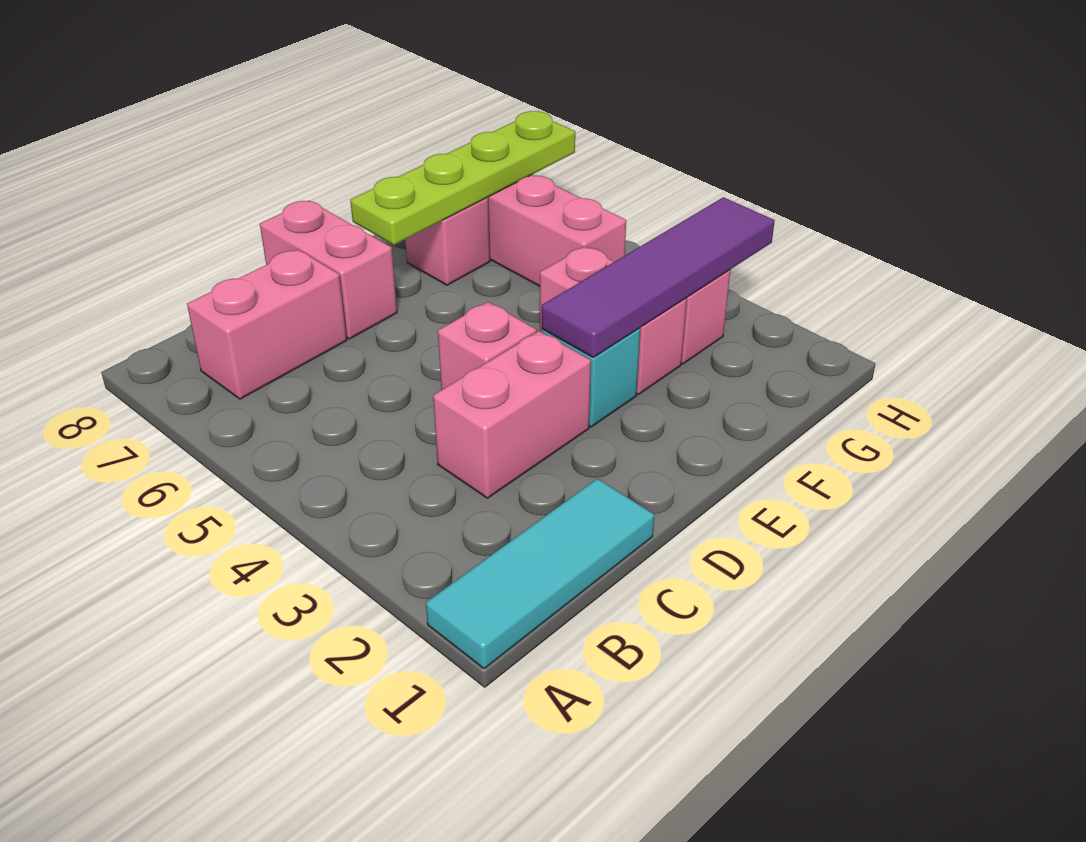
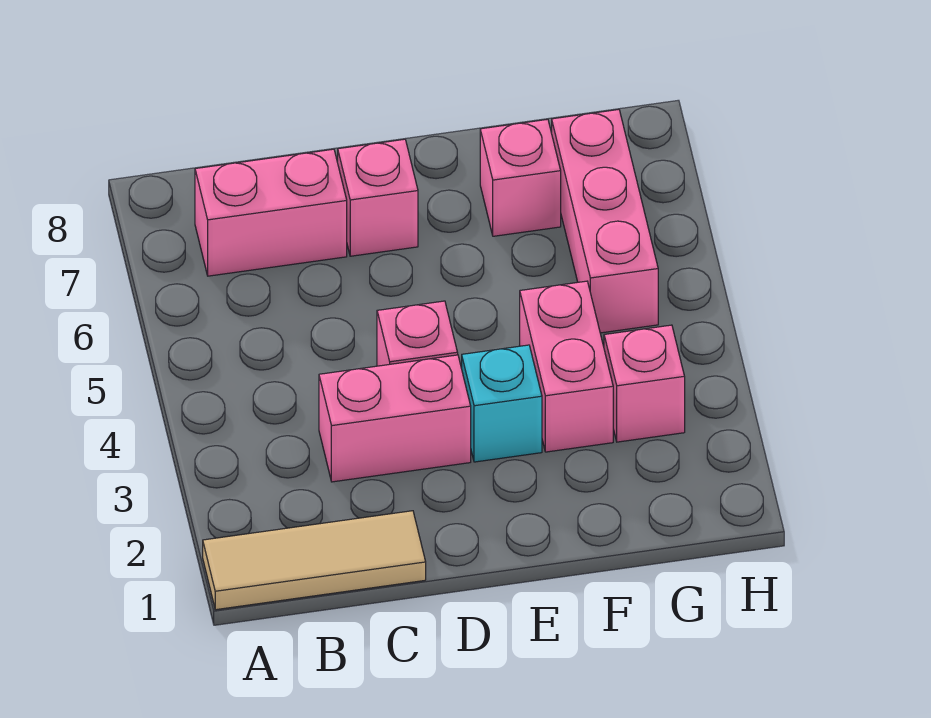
cyan 1x3 tile [426,479,654,669] -> tan 1x3 tile [203,511,426,610]
pink 1x2 brick [260,201,397,339] -> pink 1x1 brick [338,139,418,256]
purple 1x4 tile [542,197,775,357] -> none
lime 1x4 plate [350,111,575,245] -> none

